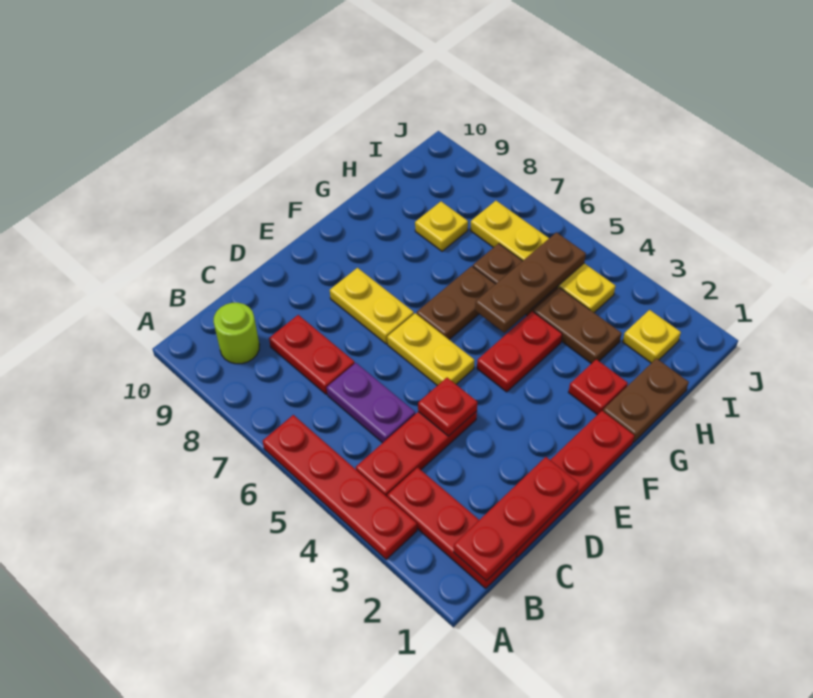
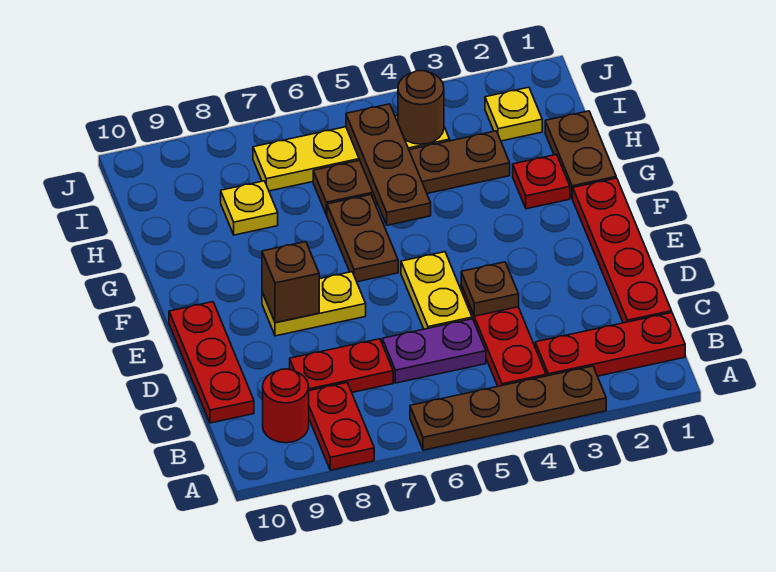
red 1x4 plate [263,415,417,559] -> brown 1x4 plate [410,366,606,450]
red 1x3 plate [454,457,579,581] -> red 1x3 plate moved to [169,302,254,423]
lime 1x1 round brick [213,303,259,364] -> red 1x1 round brick [263,369,309,443]
red 1x1 plate [418,378,477,436] -> brown 1x1 plate [461,262,519,316]
yellow 1x2 plate [387,313,474,386] -> yellow 1x2 plate turned to [401,252,472,329]
none -> brown 1x1 brick [262,242,319,323]
red 1x2 plate [477,311,562,392] -> red 1x2 plate moved to [309,383,374,470]
none -> brown 1x1 round brick [398,71,444,144]

